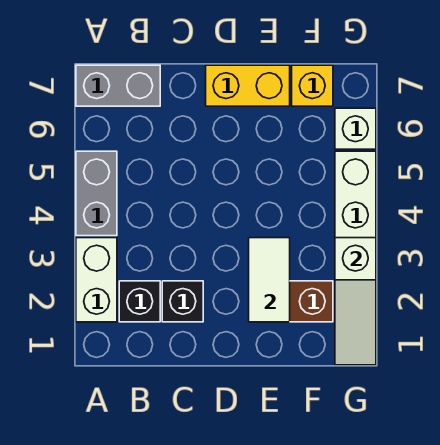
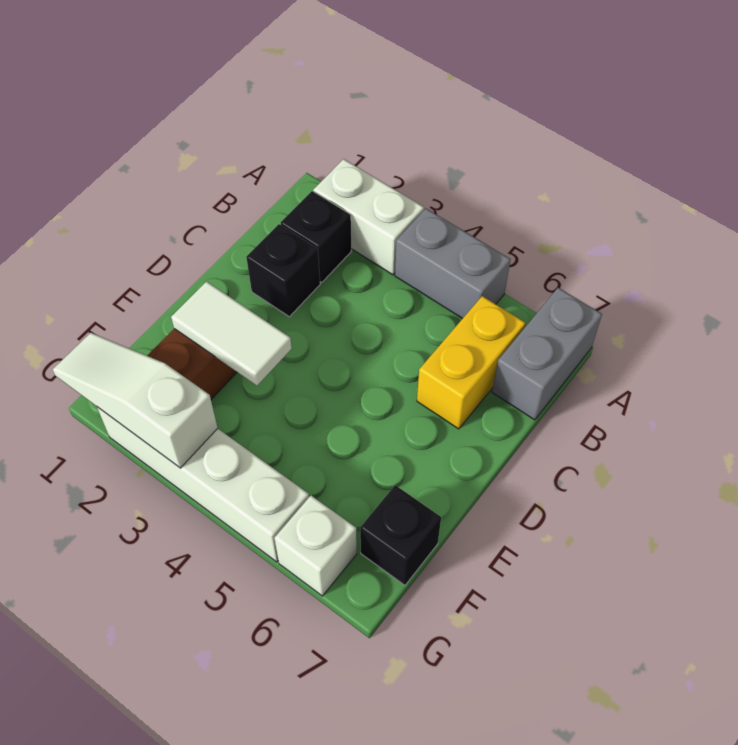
yellow 1x2 brick [206,65,290,106] -> yellow 1x2 brick moved to [417,296,525,429]
yellow 1x1 brick [292,65,333,106] -> black 1x1 brick [360,485,441,585]

